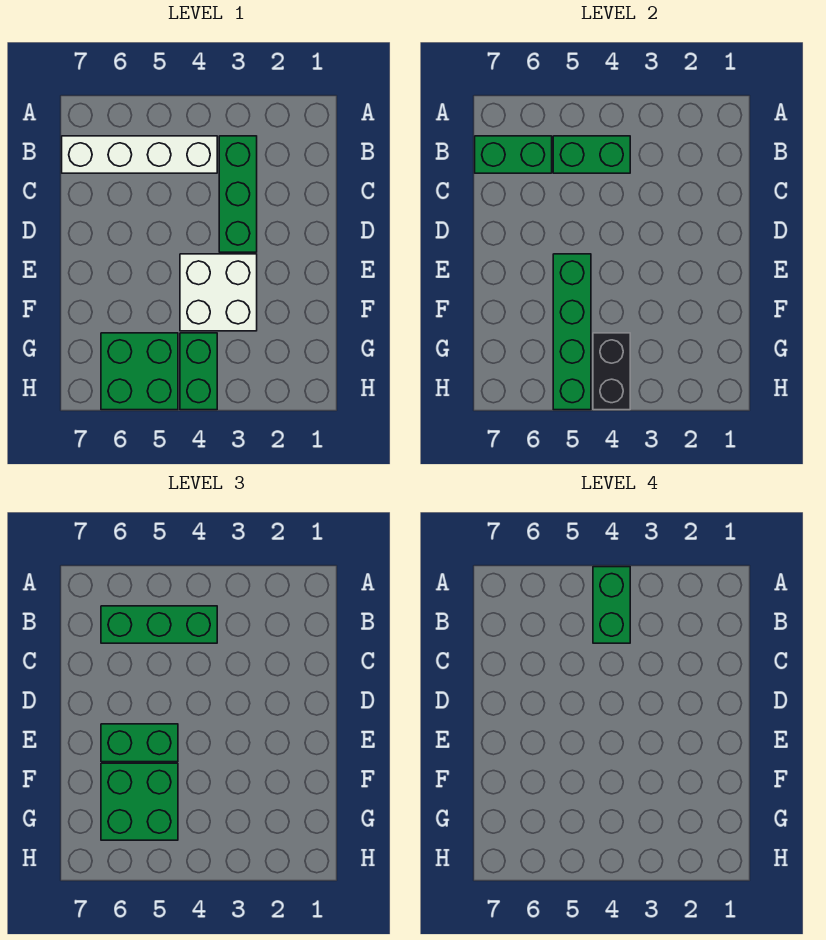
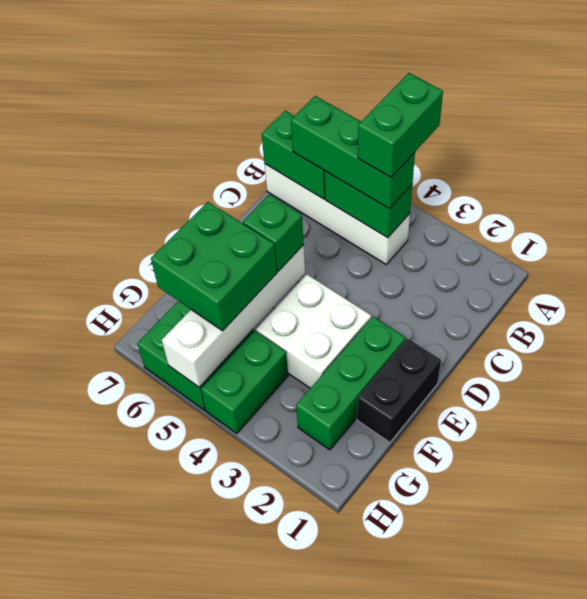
green 1x3 brick [219,136,257,252] -> green 1x3 brick moved to [296,317,406,450]
green 1x4 brick [553,254,591,410] -> white 1x4 brick [162,245,305,387]
green 1x2 brick [101,724,178,762] -> green 1x1 brick [243,195,304,271]
black 1x2 brick [593,333,630,410] -> black 1x2 brick moved to [357,338,441,442]

